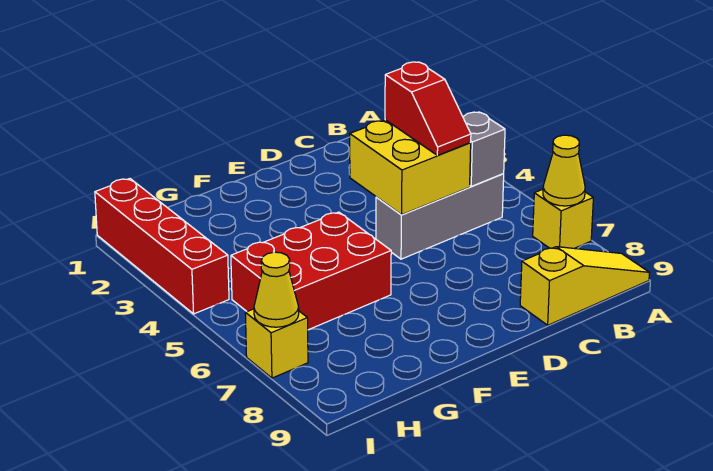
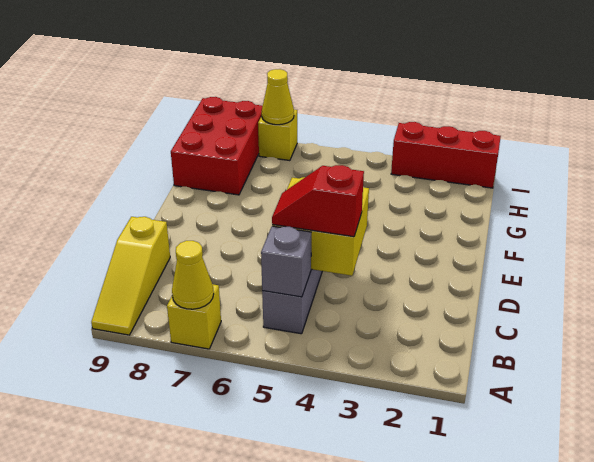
red 2x3 brick [231,212,391,330] -> red 2x3 brick moved to [171,97,263,195]
red 1x4 brick [95,179,229,314] -> red 1x3 brick [391,122,501,188]

